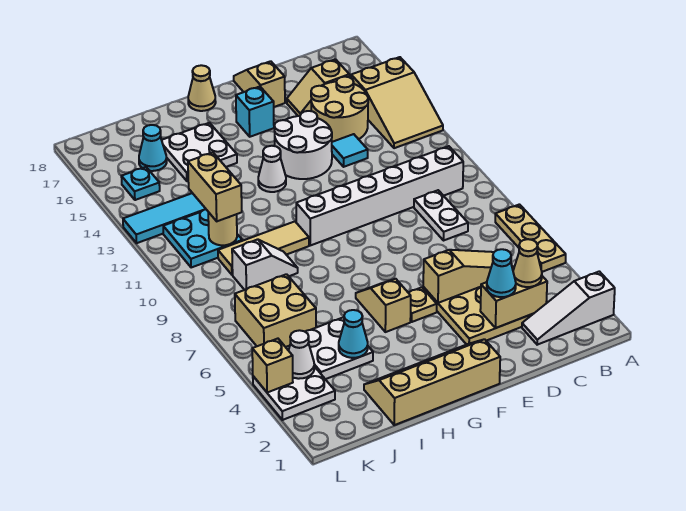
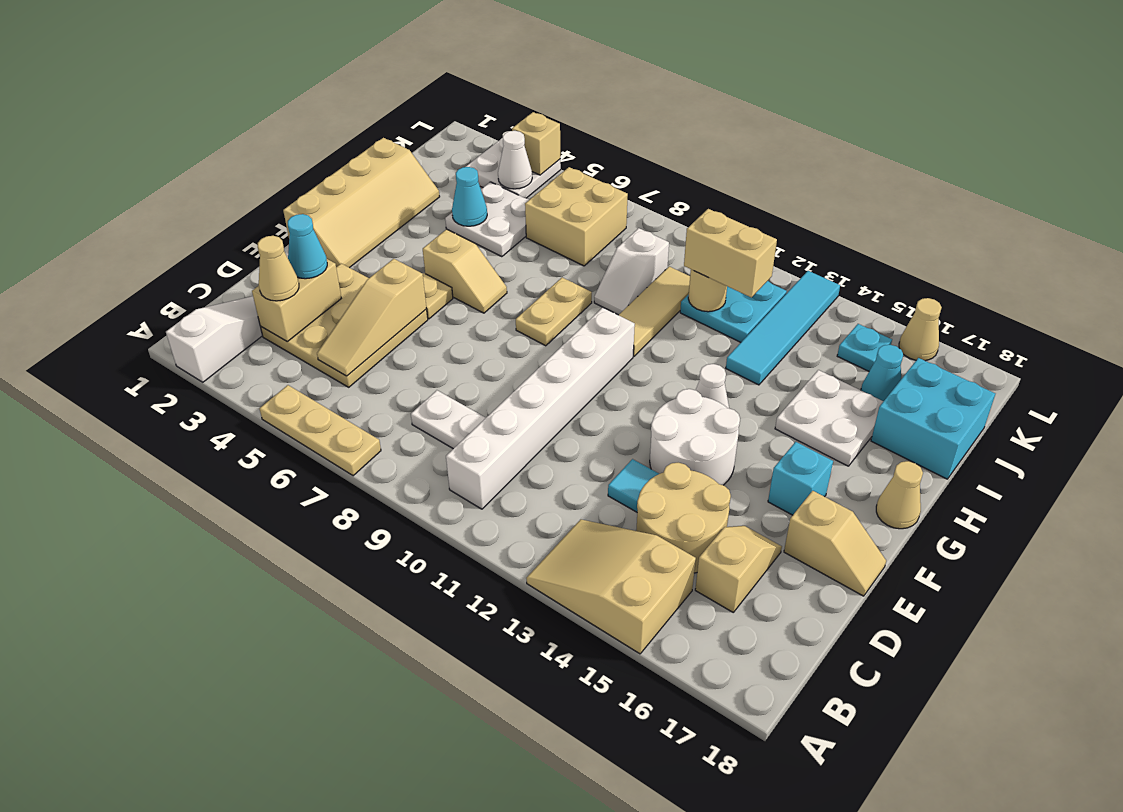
none -> tan 1x2 plate [516,278,592,346]
none -> cyan 2x2 brick [871,358,995,479]
none -> tan 1x1 cone [899,298,942,361]

